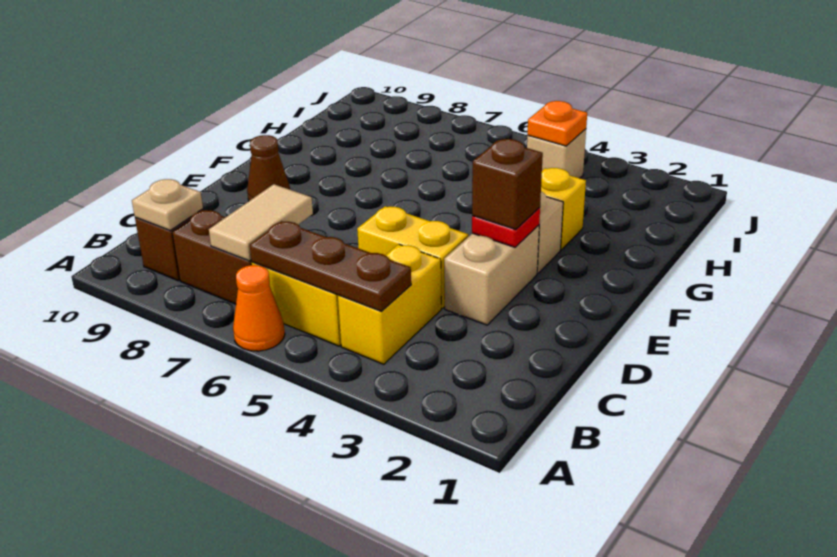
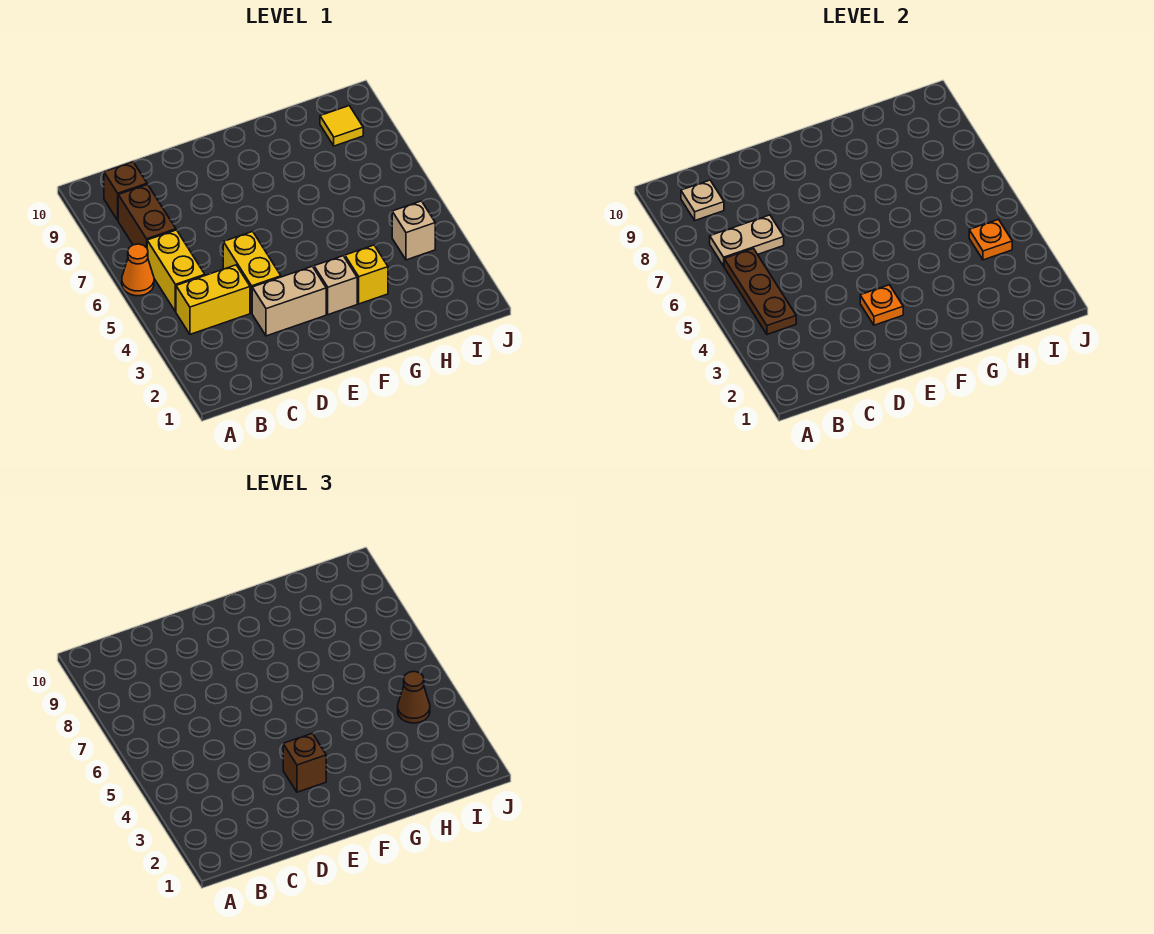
tan 1x2 tile [209,184,313,261] -> tan 1x2 plate [710,215,784,266]
red 1x1 plate [472,207,540,247] -> orange 1x1 plate [860,285,903,325]
brown 1x1 cone [247,135,290,201] -> brown 1x1 cone moved to [398,671,430,723]
none -> yellow 1x1 tile [320,106,363,146]

